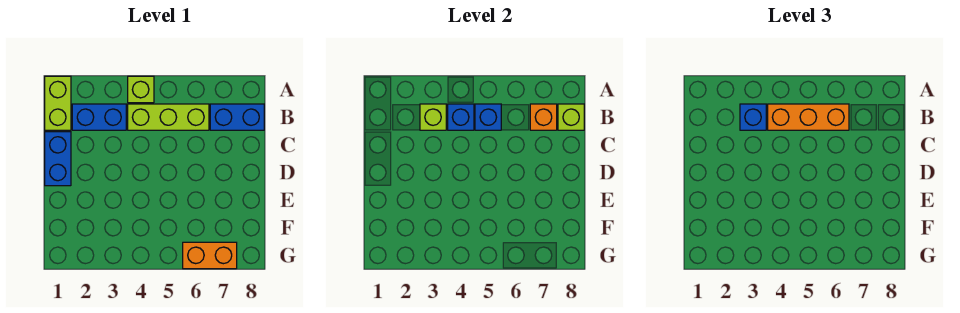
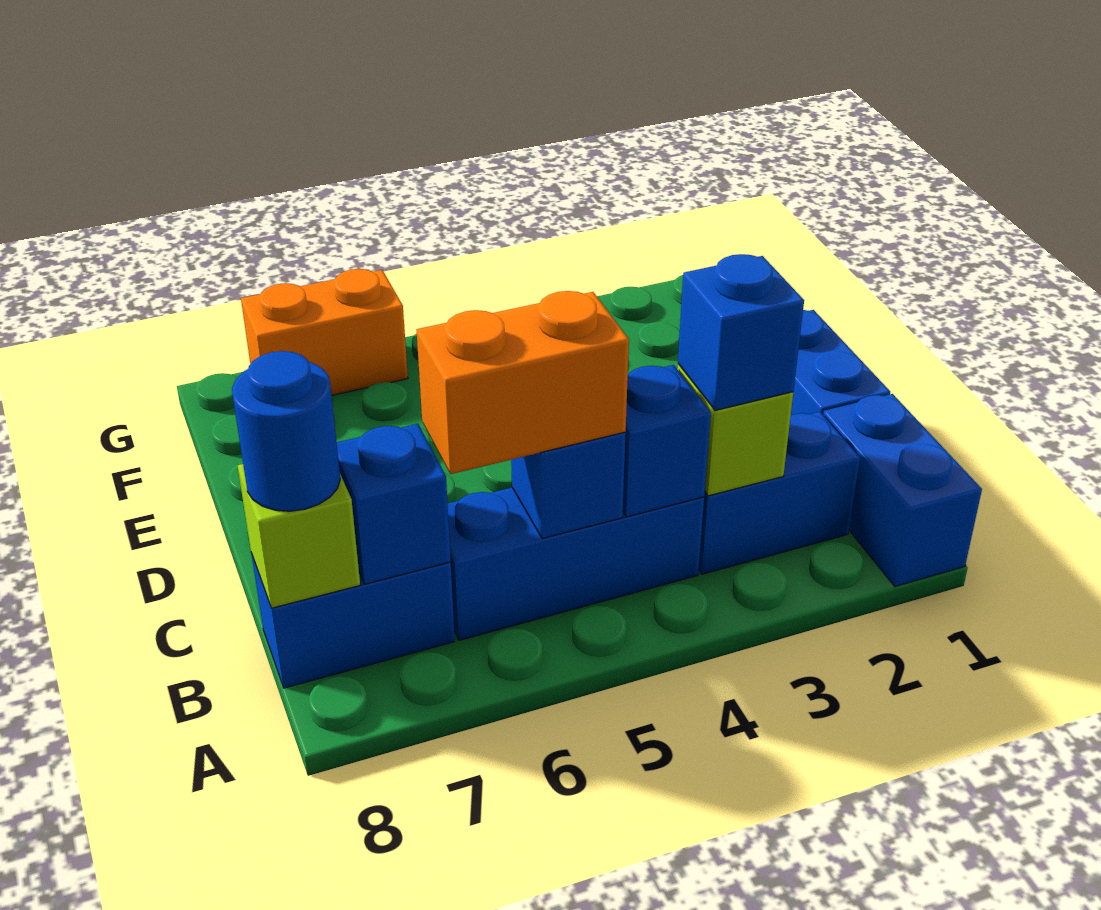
lime 1x2 brick [45,76,71,130] -> blue 1x2 brick [823,394,982,586]
lime 1x1 brick [128,76,154,103] -> none
lime 1x3 brick [128,104,209,130] -> blue 1x3 brick [448,488,704,640]
orange 1x3 brick [768,104,849,130] -> orange 1x2 brick [417,291,629,474]
orange 1x1 brick [530,104,557,130] -> blue 1x1 brick [337,424,451,584]
none -> blue 1x1 round brick [232,351,340,511]

